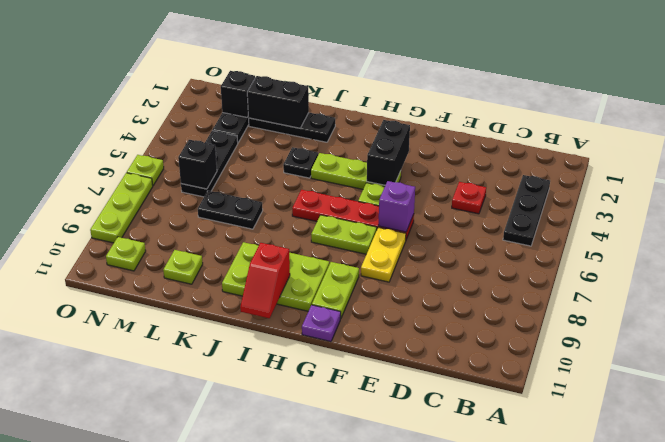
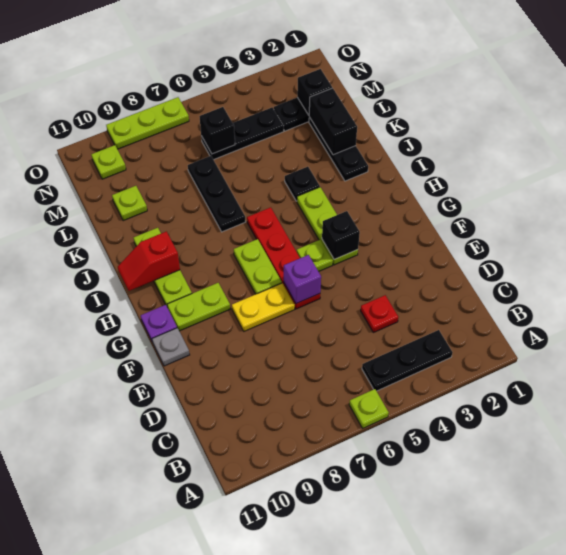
none -> grey 1x1 plate [152,328,190,366]
black 1x2 brick [367,120,410,185] -> black 1x1 brick [322,211,360,259]
lime 2x3 plate [222,242,329,311] -> lime 1x3 plate [134,228,192,307]
black 1x2 plate [198,191,263,229] -> black 1x3 plate [188,156,246,232]
lime 1x1 plate [127,155,164,185] -> lime 1x1 plate moved to [349,389,389,428]

